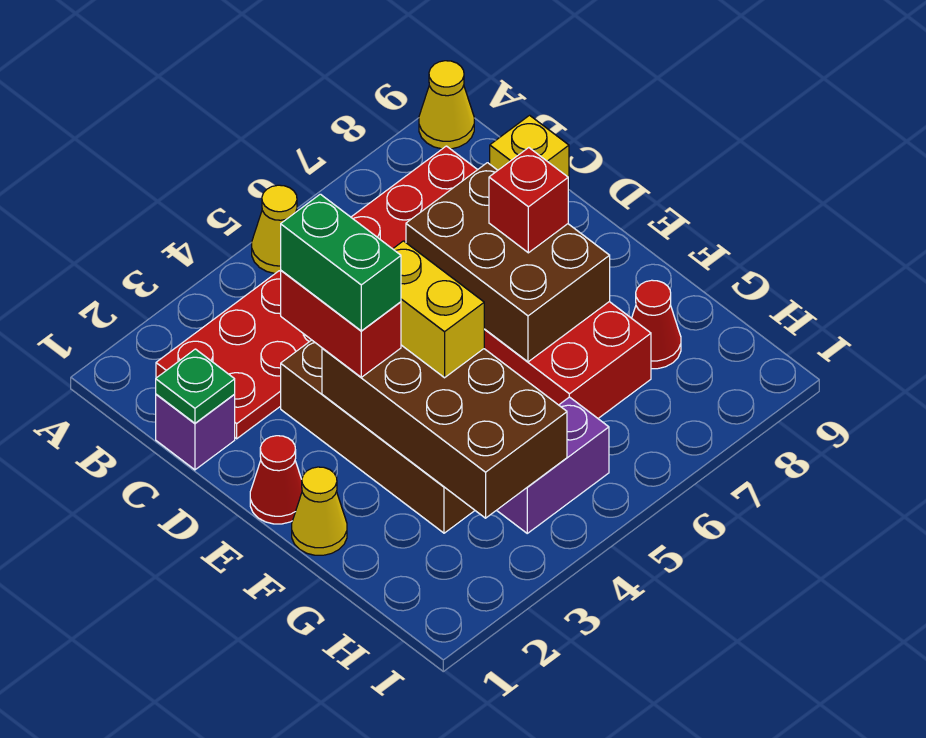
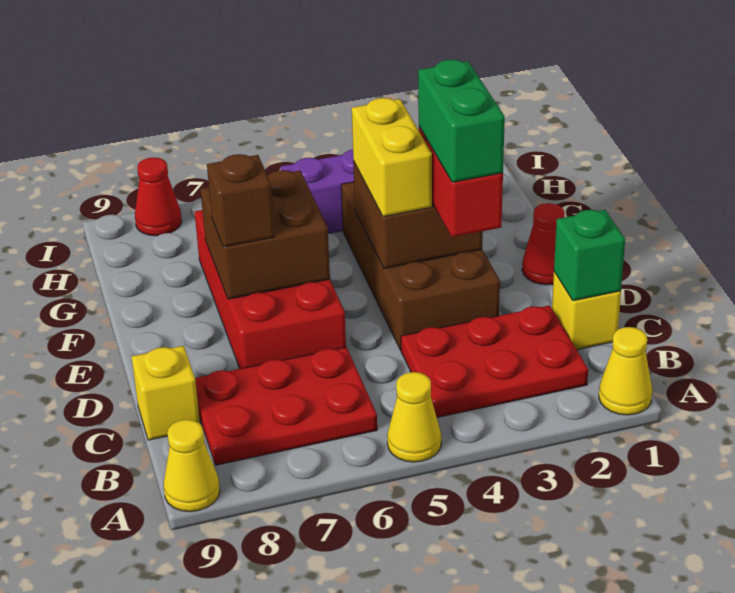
purple 1x1 brick [156,394,235,470] -> yellow 1x1 brick [552,272,621,350]
green 1x1 plate [156,349,235,423] -> green 1x1 brick [554,210,625,301]
brown 2x3 brick [406,163,610,362] -> brown 2x2 brick [200,170,330,299]
brown 2x4 brick [322,345,567,518] -> brown 2x2 brick [353,161,483,269]
red 1x1 brick [489,148,568,253] -> brown 1x1 brick [207,154,274,247]
yellow 1x1 cone [292,467,347,555] -> yellow 1x1 cone moved to [599,327,652,415]
red 1x1 cone [632,280,681,369] -> red 1x1 cone moved to [135,158,182,236]

